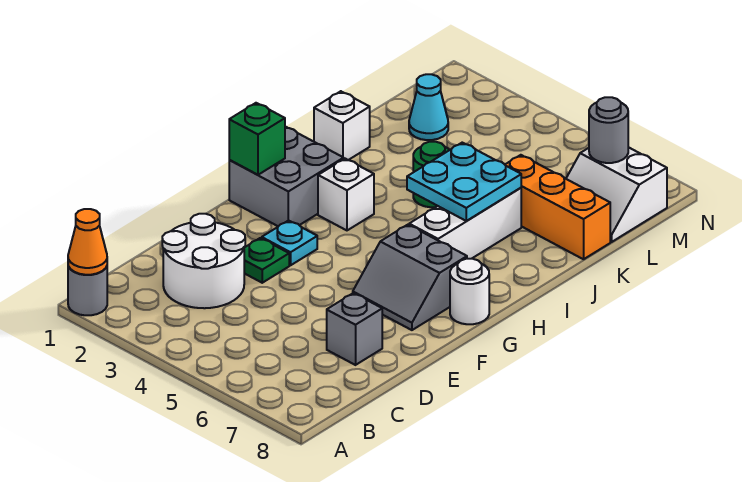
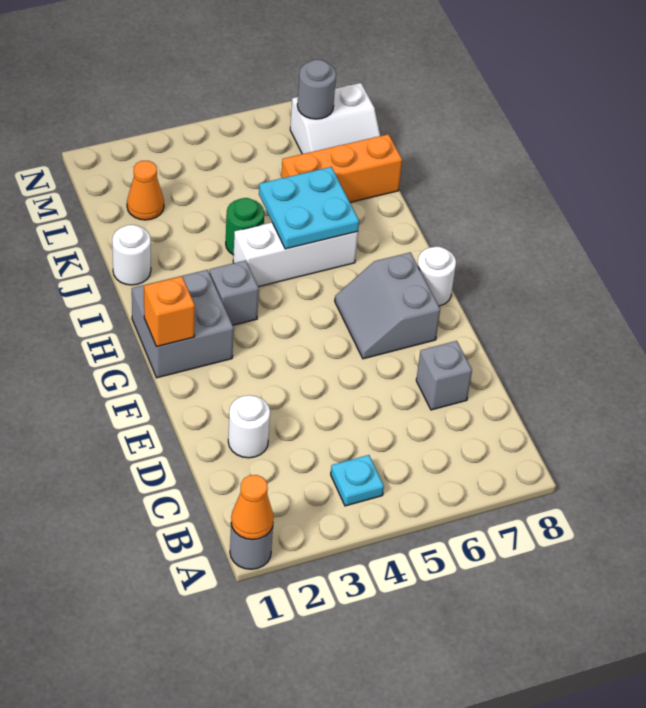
white 2x2 round brick [162,214,245,308] -> white 1x1 round brick [228,395,270,458]
green 1x1 plate [244,238,289,283] -> none
cyan 1x1 plate [262,220,317,265] -> cyan 1x1 plate moved to [331,455,384,506]
grey 2x2 slope [353,225,467,330] -> grey 2x2 slope turned to [335,252,440,359]
green 1x1 brick [229,103,285,175] -> orange 1x1 brick [144,276,195,347]
white 1x1 brick [318,159,374,230] -> grey 1x1 brick [209,260,259,325]
white 1x3 brick [409,188,521,259] -> white 1x3 brick turned to [233,222,358,287]
white 1x1 brick [314,91,370,160] -> white 1x1 round brick [112,225,151,285]
cyan 1x1 cone [409,74,448,140] -> orange 1x1 cone [127,161,164,220]

